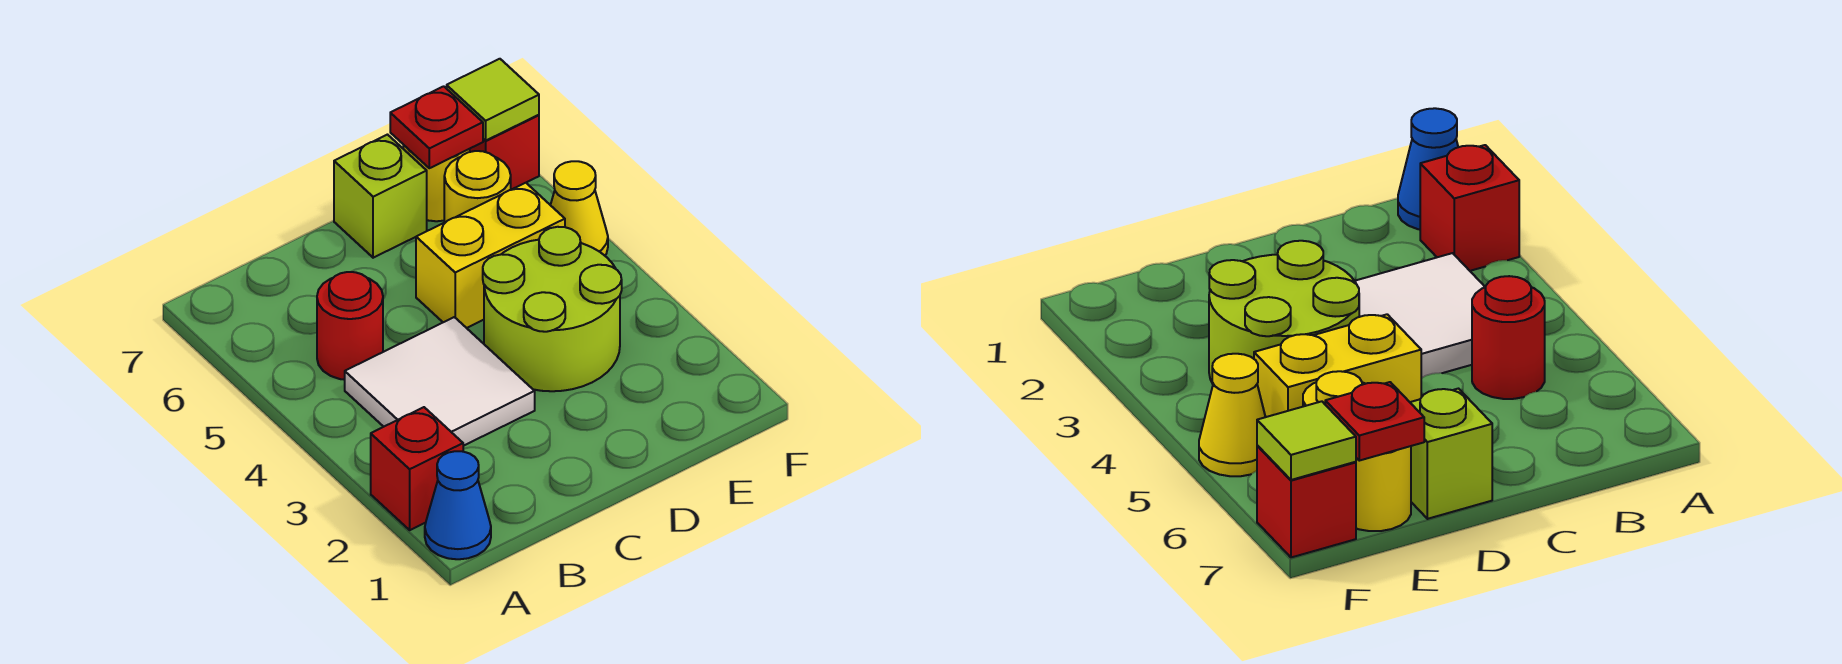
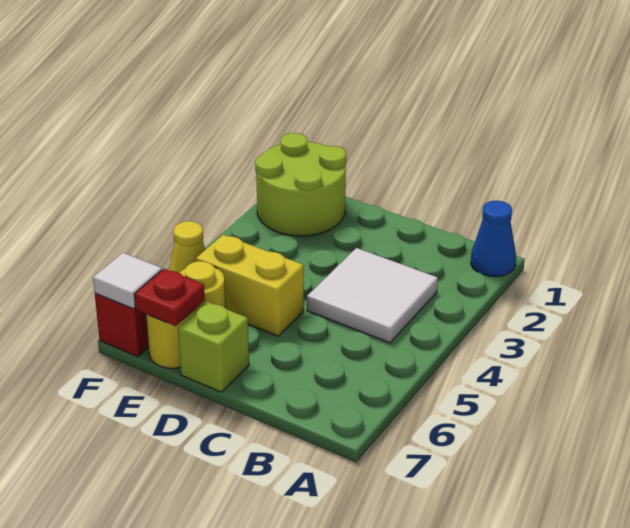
red 1x1 brick [371,407,463,530] -> none
red 1x1 round brick [317,272,383,380] -> none
lime 2x2 round brick [483,227,622,391] -> lime 2x2 round brick moved to [255,133,346,236]
lime 1x1 tile [447,59,539,141] -> white 1x1 tile [93,253,162,309]

